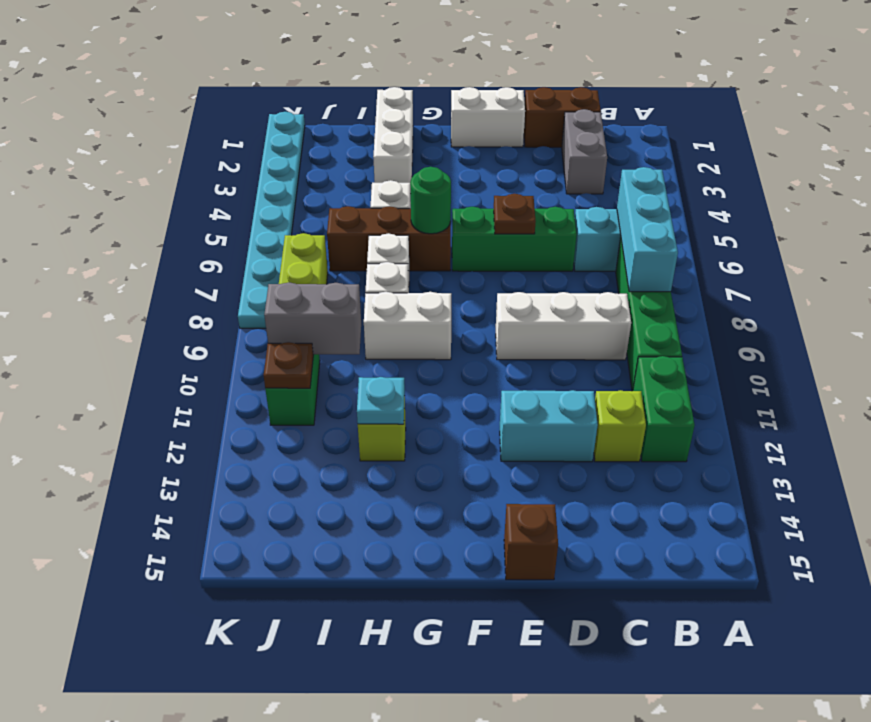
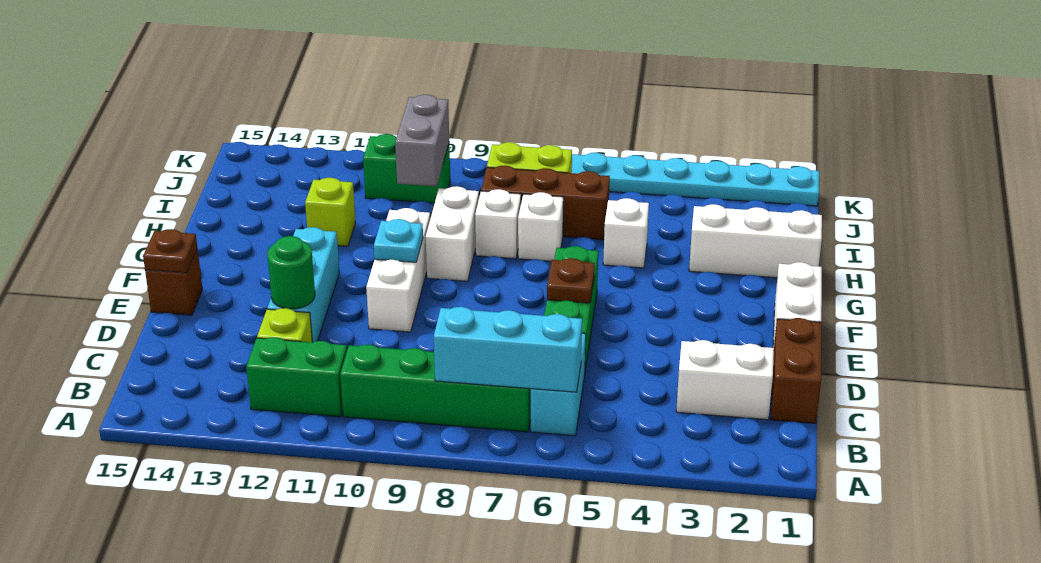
grey 1x2 brick [562,109,607,194] -> white 1x2 brick [676,340,774,420]
white 1x3 brick [496,292,631,360] -> white 1x3 brick moved to [366,208,430,332]
cyan 1x2 brick [500,390,598,462] -> cyan 1x3 brick [267,227,339,342]
brown 1x3 brick [327,206,451,271] -> brown 1x3 brick turned to [481,166,610,240]
green 1x1 round brick [410,167,451,234] -> green 1x1 round brick moved to [267,236,315,309]
cyan 1x1 plate [357,377,405,424] -> cyan 1x1 plate moved to [374,219,423,262]
brown 1x1 plate [264,342,313,388] -> brown 1x1 plate moved to [143,229,197,273]

